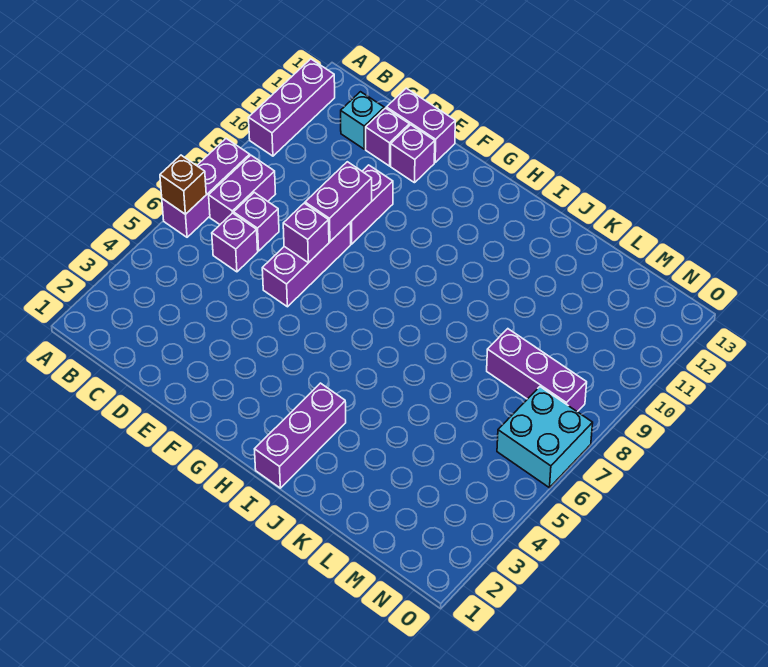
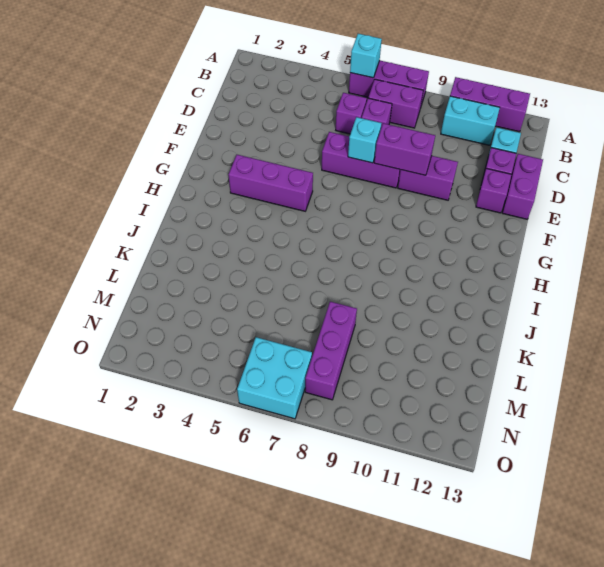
brown 1x1 brick [160,155,206,214] -> cyan 1x1 brick [350,34,382,78]
none -> cyan 1x2 brick [441,96,500,145]
purple 1x1 brick [283,203,329,263] -> cyan 1x1 brick [348,117,381,163]
purple 1x3 brick [255,383,346,488] -> purple 1x3 brick moved to [228,155,313,211]

